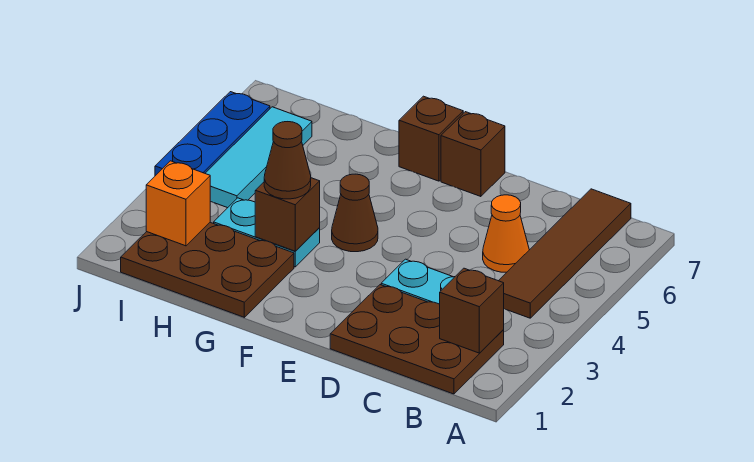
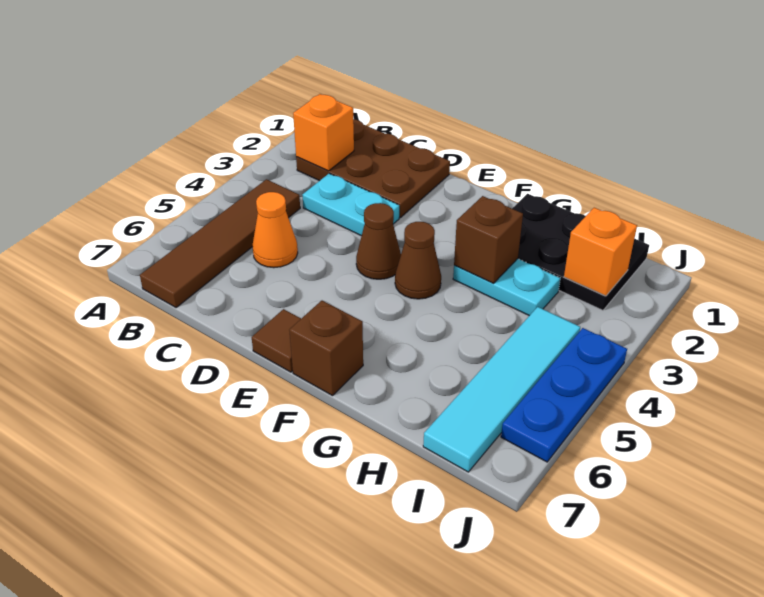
brown 1x1 brick [440,268,504,353] -> orange 1x1 brick [293,94,354,171]
brown 1x1 brick [441,112,505,197] -> brown 1x1 tile [252,309,301,372]
brown 2x3 plate [121,222,294,317] -> black 2x3 plate [512,194,649,310]
brown 1x1 cone [264,122,311,199] -> brown 1x1 cone moved to [356,203,401,279]
cyan 1x3 tile [205,107,312,208] -> cyan 1x4 tile [423,307,580,472]

